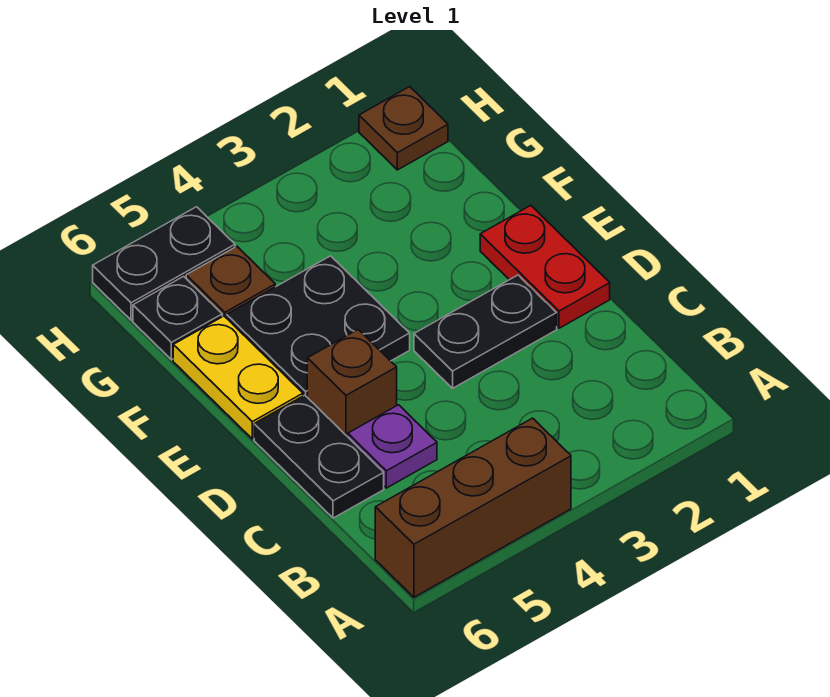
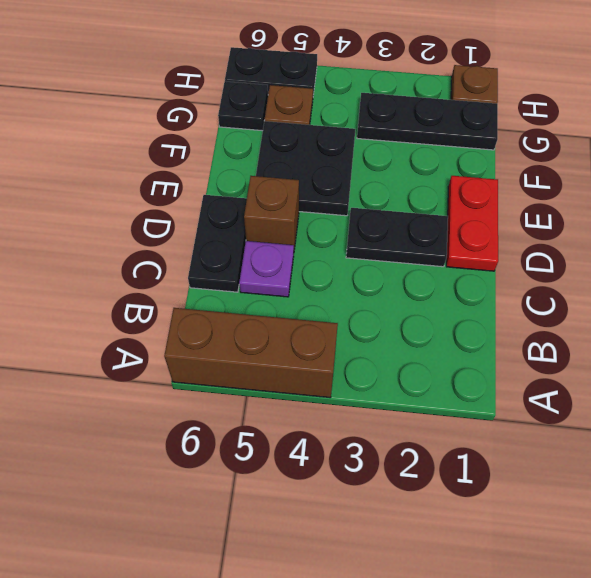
yellow 1x2 plate [173,316,303,439] -> none
none -> black 1x3 plate [357,93,498,150]

